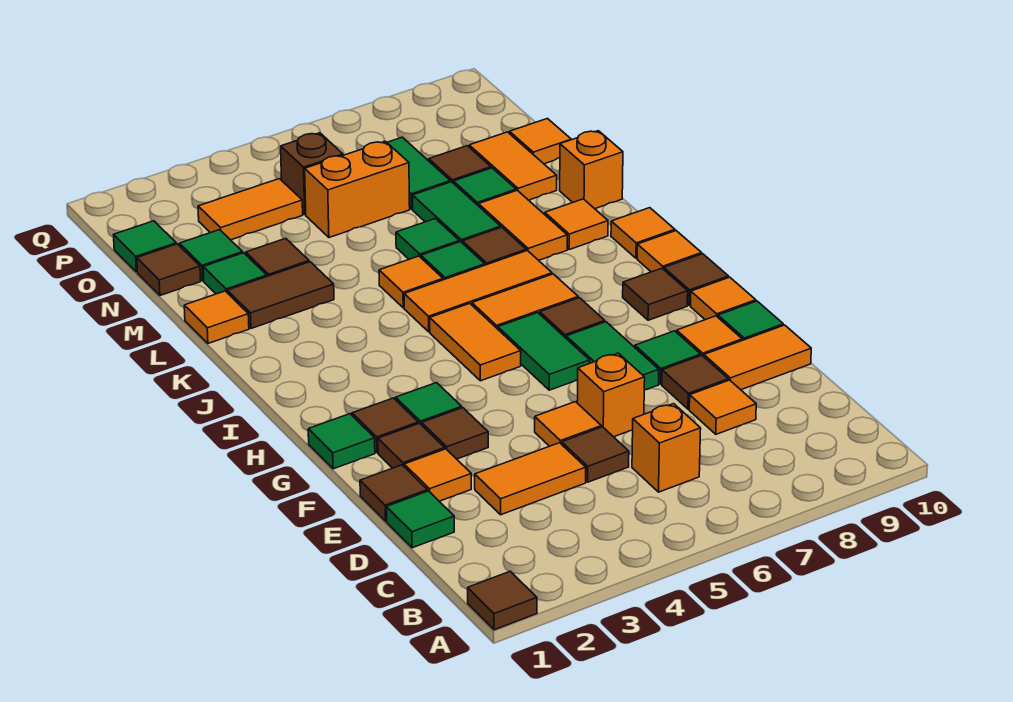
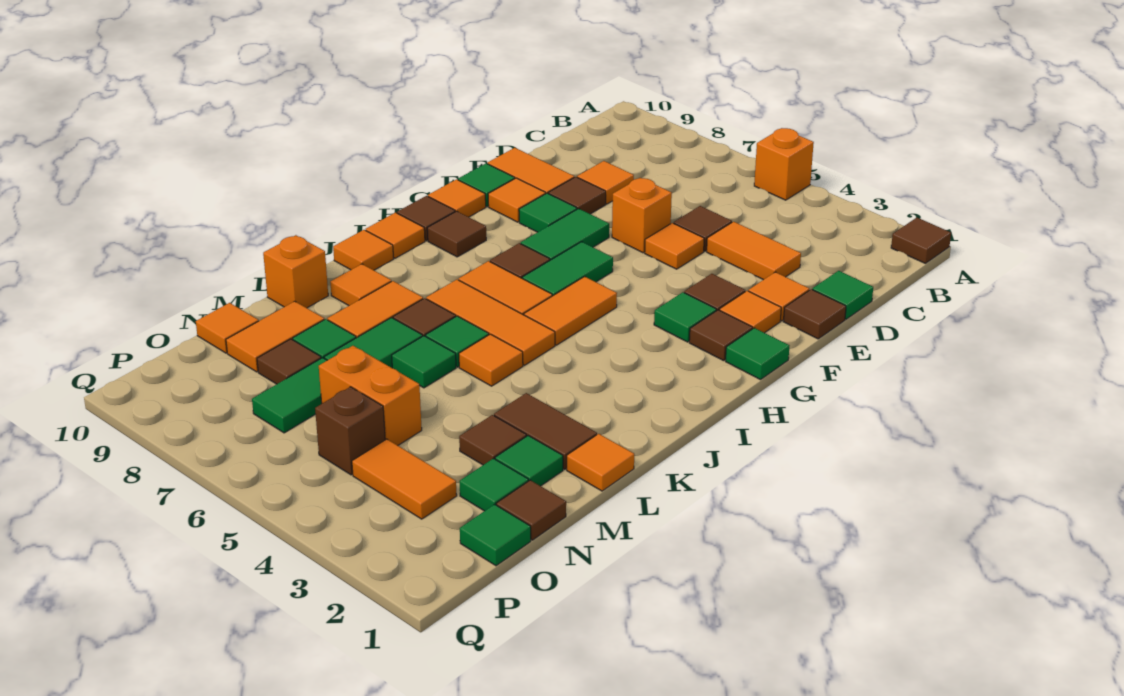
orange 1x1 brick [632,404,701,492] -> orange 1x1 brick moved to [754,128,814,200]
brown 1x1 tile [378,423,445,468] -> orange 1x1 tile [720,291,781,333]

